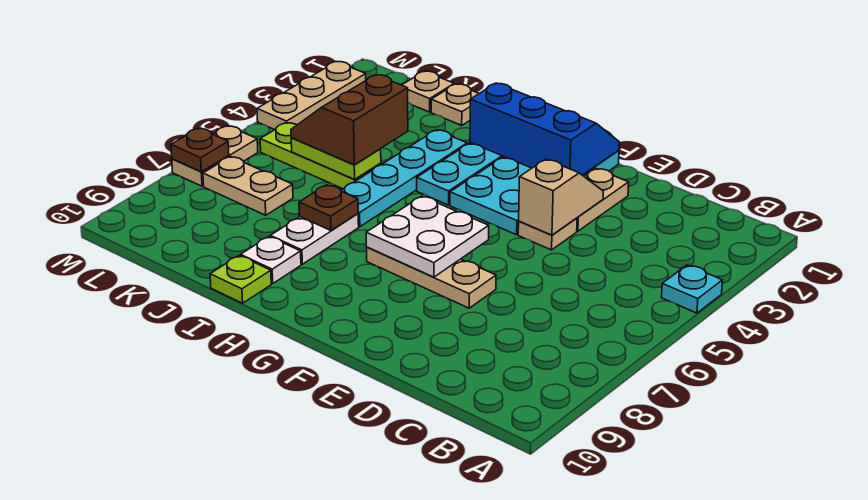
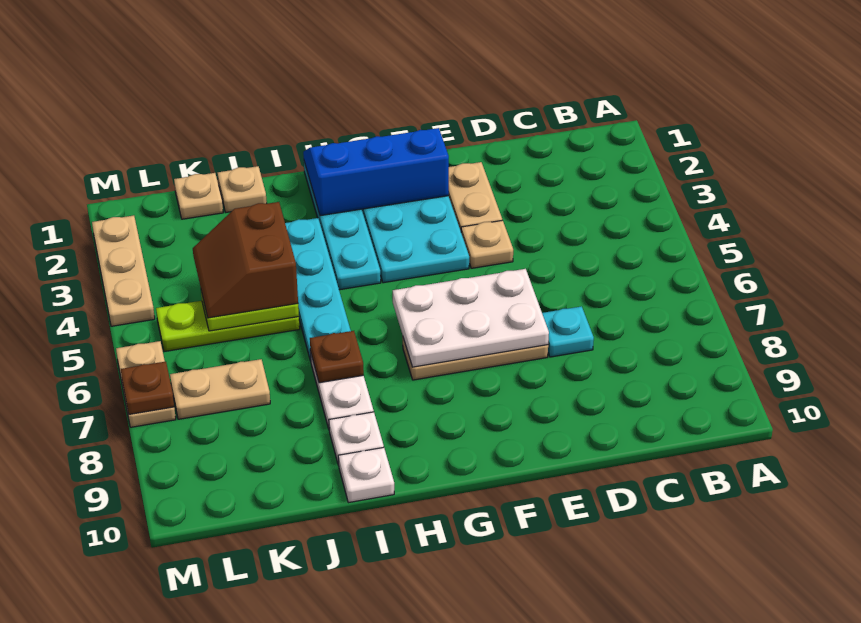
cyan 1x1 plate [662,265,722,313] -> cyan 1x1 plate moved to [542,306,594,357]
tan 1x2 slope [519,159,603,235] -> none
white 2x2 plate [366,196,489,277] -> white 2x3 plate [393,269,549,367]
lime 1x1 plate [210,256,271,303] -> white 1x1 plate [338,447,394,503]

